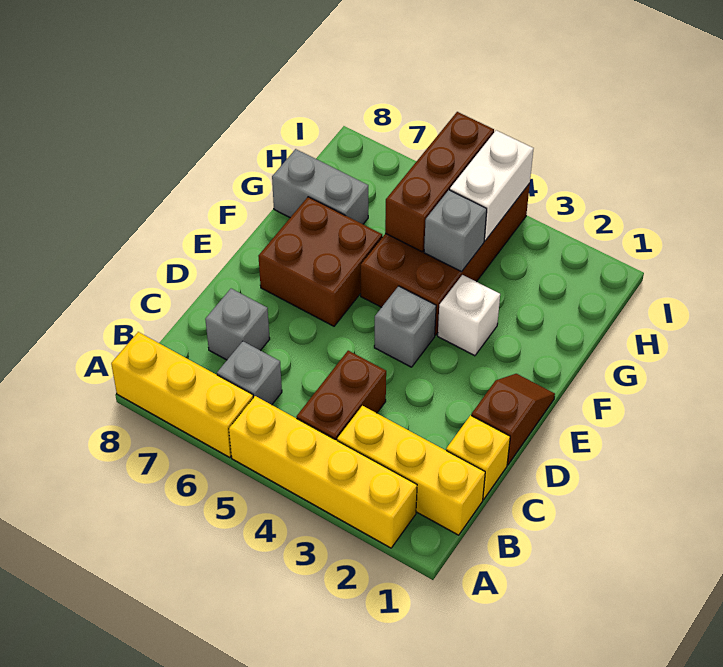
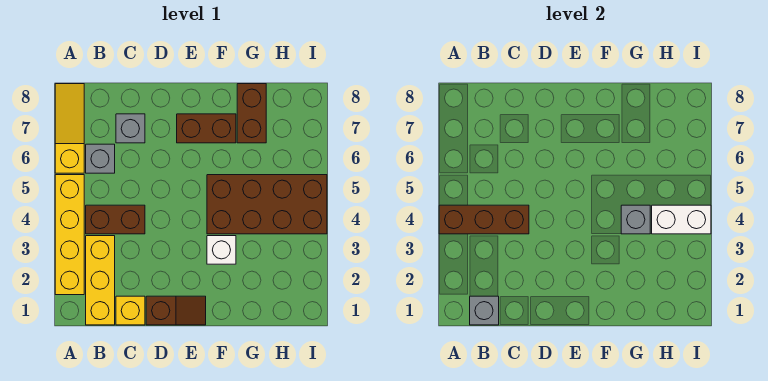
yellow 1x3 brick [111,332,253,458] -> yellow 1x3 slope [55,84,84,173]
grey 1x1 brick [374,286,436,367] -> grey 1x1 brick moved to [470,296,499,325]
brown 2x2 brick [258,197,382,326] -> brown 1x2 brick [177,114,236,143]
brown 1x3 brick [385,112,494,252] -> brown 1x3 brick moved to [439,205,529,234]
grey 1x2 brick [272,149,368,224] -> brown 1x2 brick [237,84,266,143]

